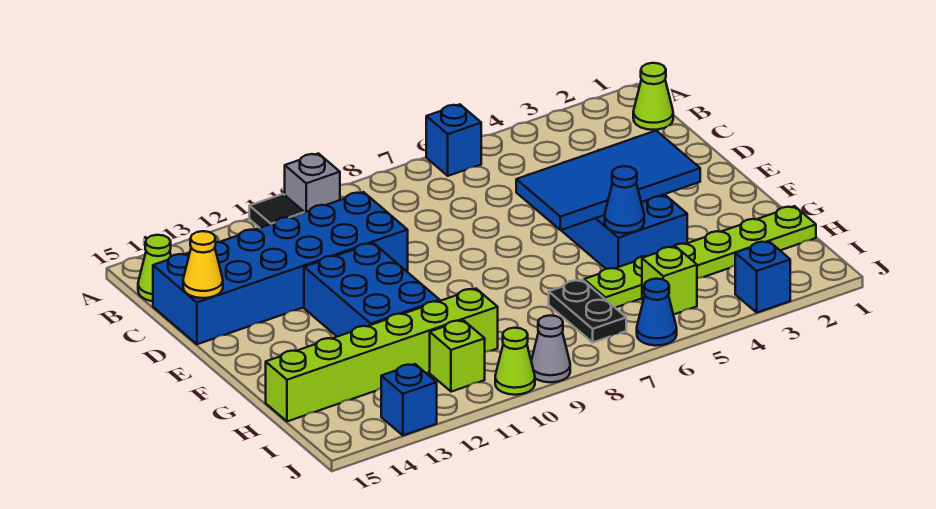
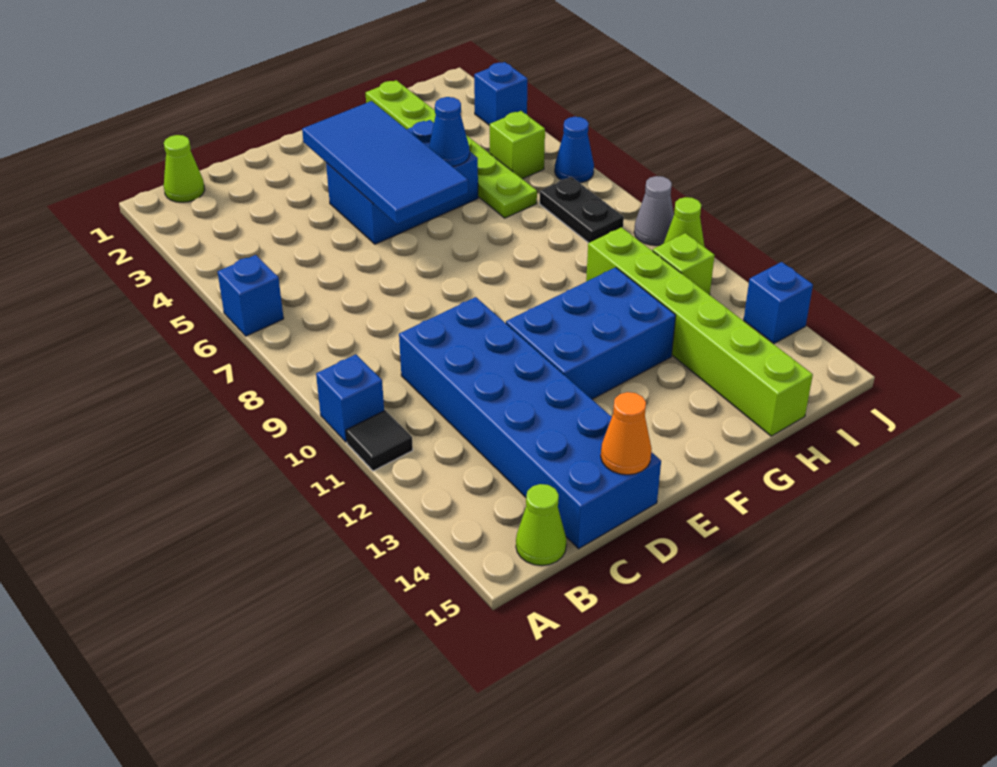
grey 1x1 brick [285,154,340,212] -> blue 1x1 brick [316,354,384,442]
yellow 1x1 cone [183,231,223,298] -> orange 1x1 cone [601,392,652,475]
black 1x2 plate [549,280,626,342] -> black 1x2 plate turned to [540,177,624,243]

